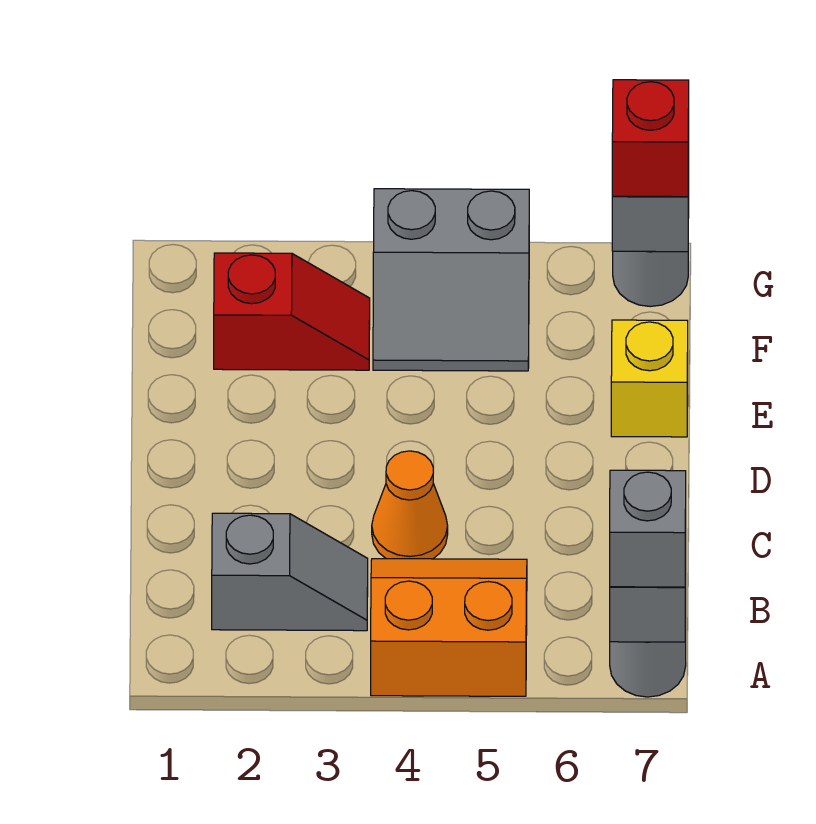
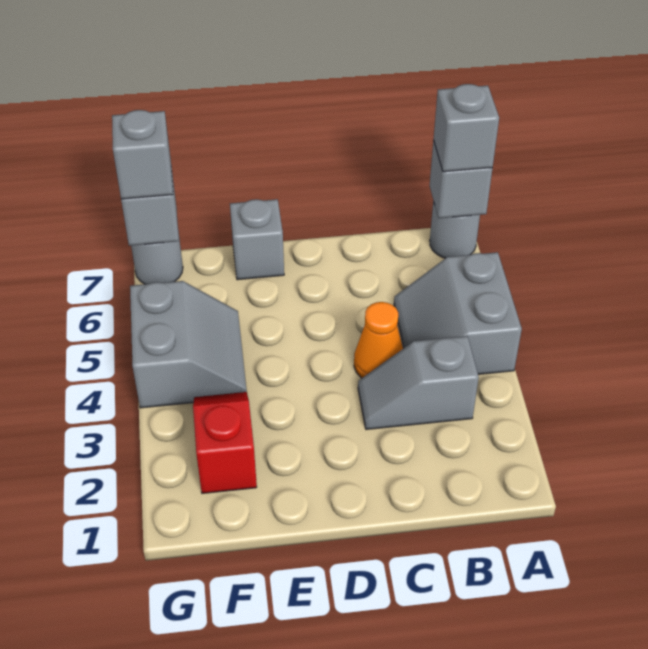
orange 2x2 slope [371,559,527,696] -> grey 2x2 slope [394,252,522,374]
grey 1x2 slope [212,513,368,631] -> grey 1x2 slope turned to [358,336,479,429]
yellow 1x1 brick [611,320,688,437] -> grey 1x1 brick [230,199,284,280]
red 1x1 brick [612,80,689,197] -> grey 1x1 brick [112,110,173,199]

